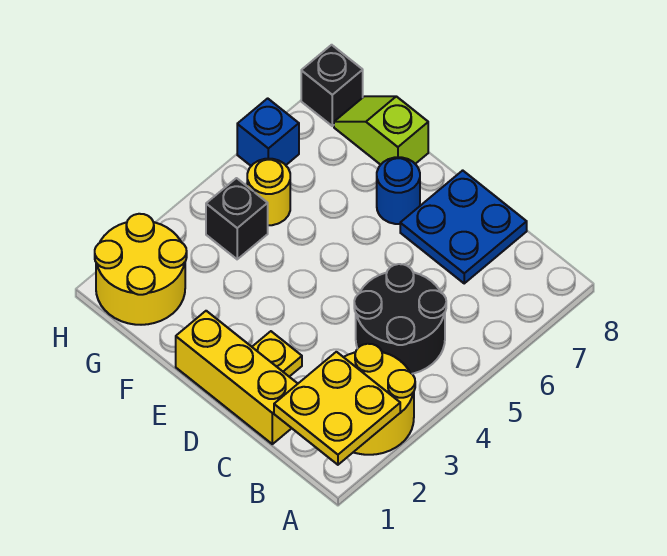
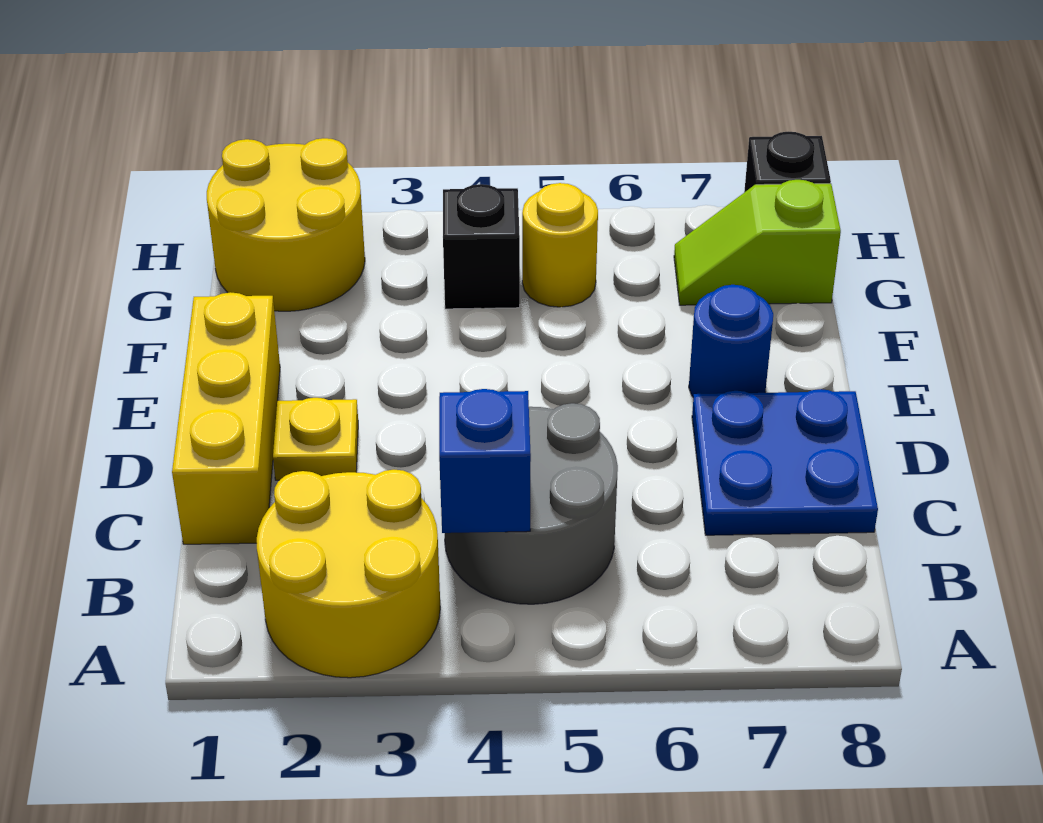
yellow 2x2 plate [274,352,400,465] -> none
black 2x2 round brick [354,264,446,374] -> grey 2x2 round brick [445,403,618,604]
lime 1x2 slope [334,96,428,165] -> lime 1x2 slope turned to [674,180,841,305]
blue 1x1 brick [237,98,299,166] -> blue 1x1 brick moved to [439,389,531,533]

